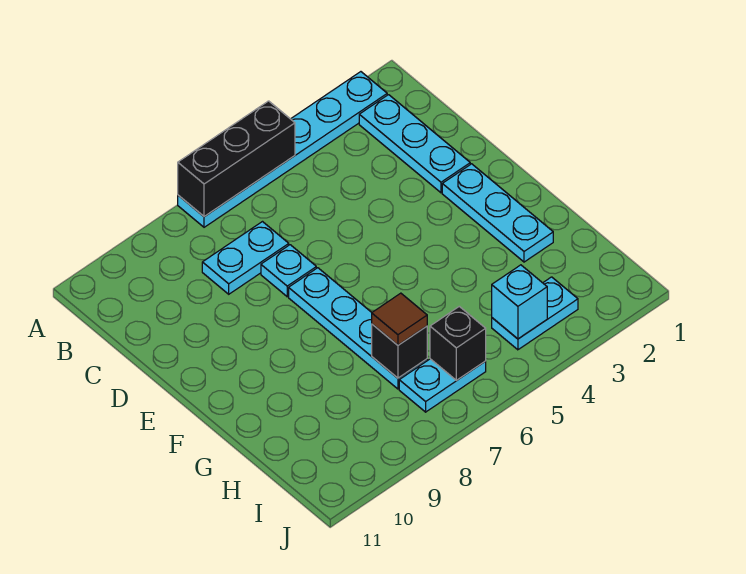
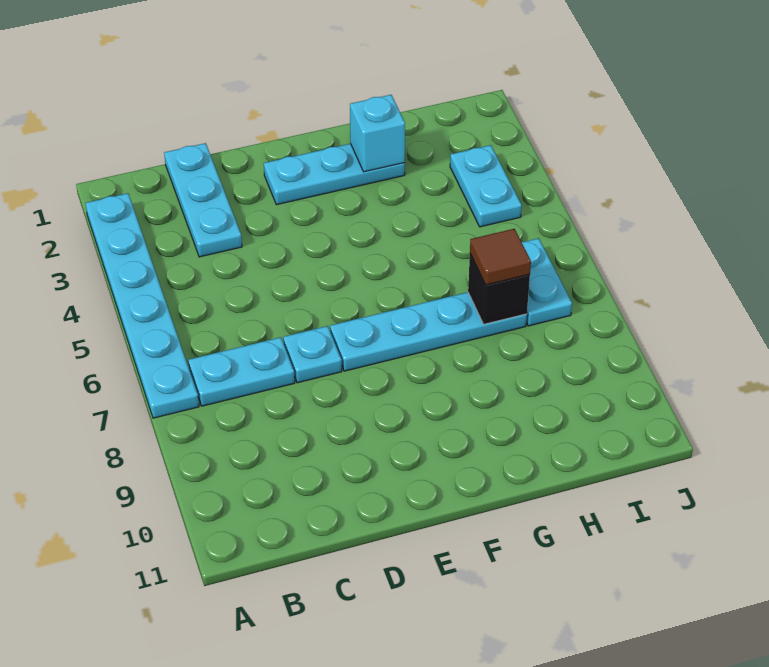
black 1x3 brick [178,101,295,217] -> none
cyan 1x3 plate [359,95,470,193] -> cyan 1x3 plate turned to [164,143,242,257]
cyan 1x2 plate [202,222,289,294] -> cyan 1x2 plate turned to [188,337,295,406]
cyan 1x1 brick [492,265,547,339] -> cyan 1x1 brick moved to [350,95,405,172]
black 1x1 brick [430,306,486,380] -> none

